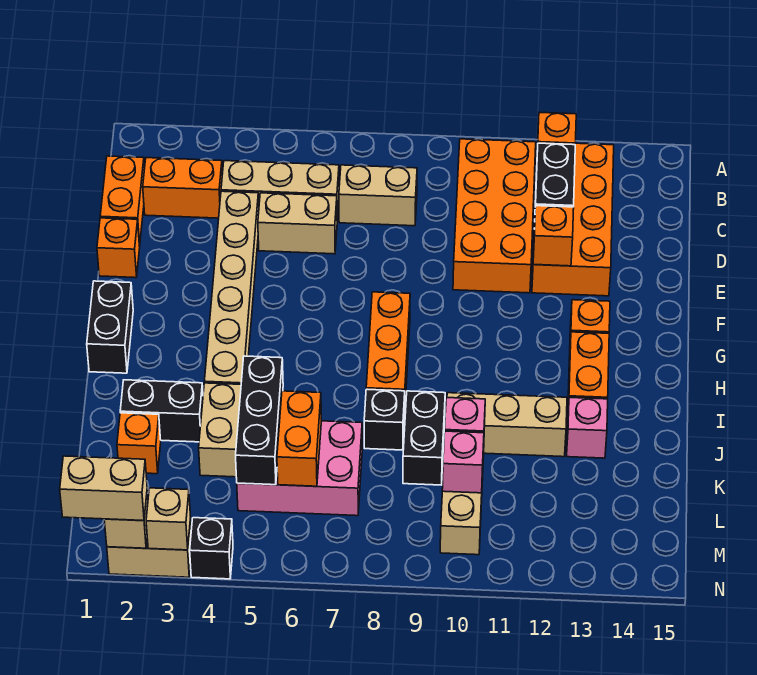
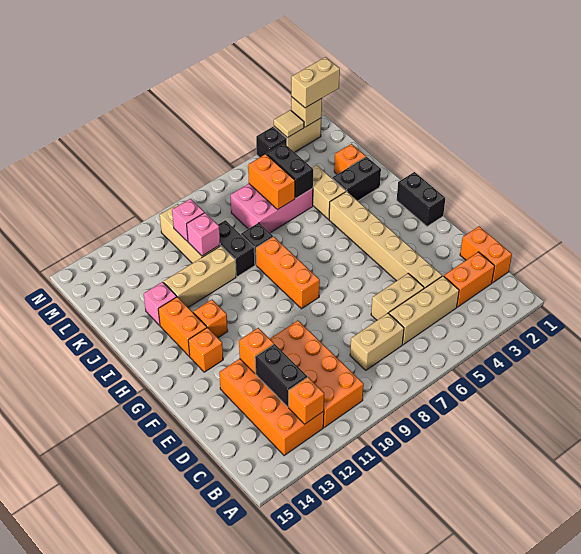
orange 1x1 brick [97,218,140,278] -> orange 1x1 brick moved to [193,300,228,338]
black 1x3 brick [236,356,283,485] -> black 1x2 brick [267,143,313,198]
tan 1x1 brick [146,488,191,550] -> tan 1x1 tile [274,110,304,138]

